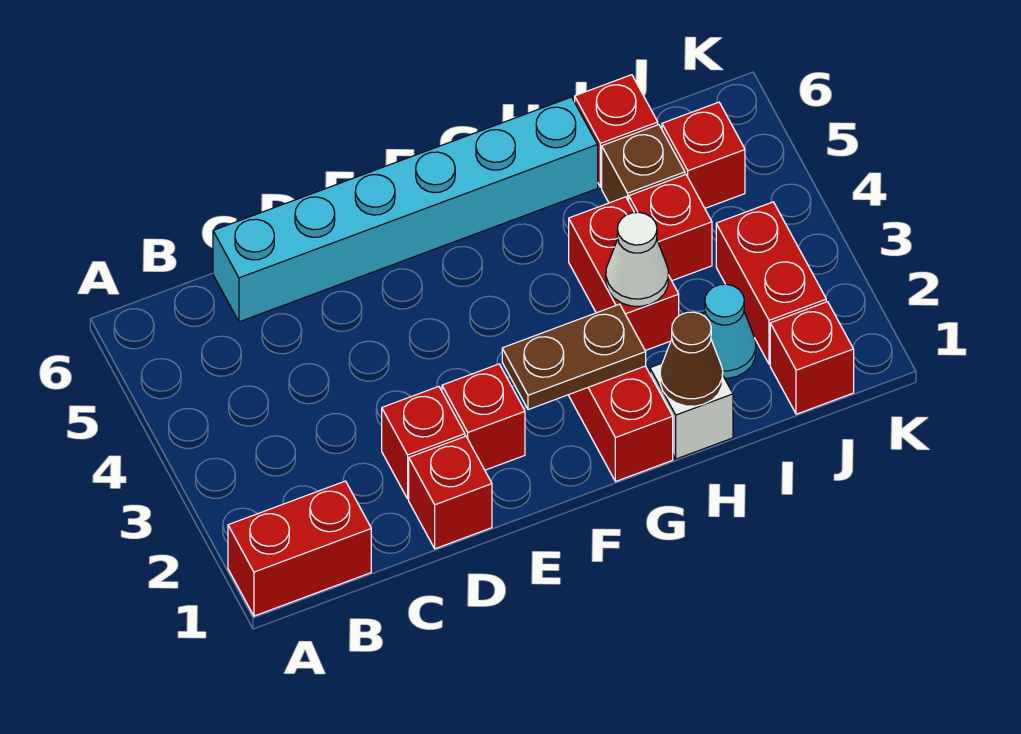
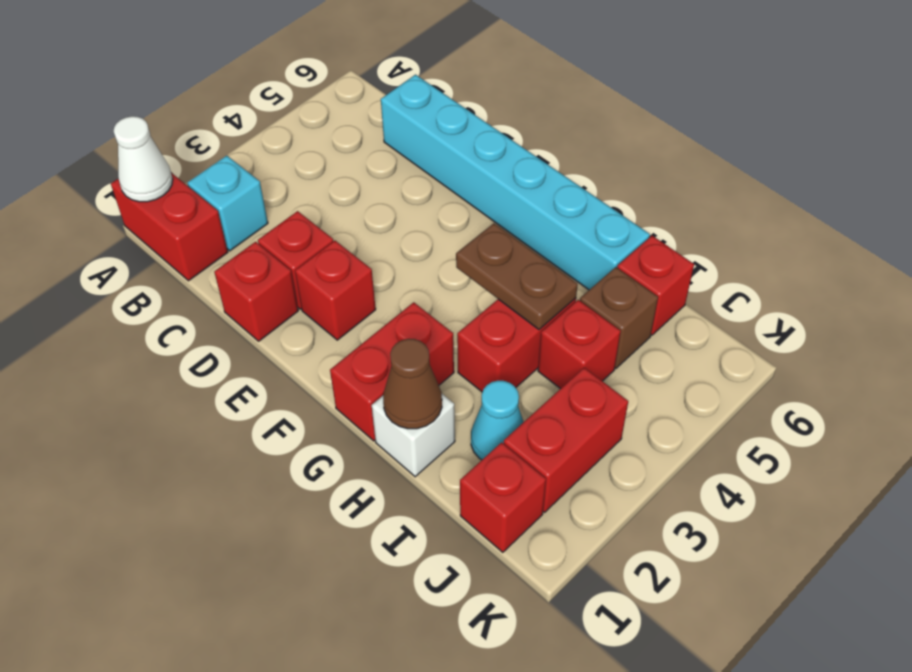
none -> cyan 1x1 brick [187,156,268,251]
brown 1x2 plate [502,304,646,410] -> brown 1x2 plate moved to [456,223,578,329]
white 1x1 cone [606,212,668,306] -> white 1x1 cone moved to [114,116,173,202]
red 1x1 brick [662,102,745,208] -> none

